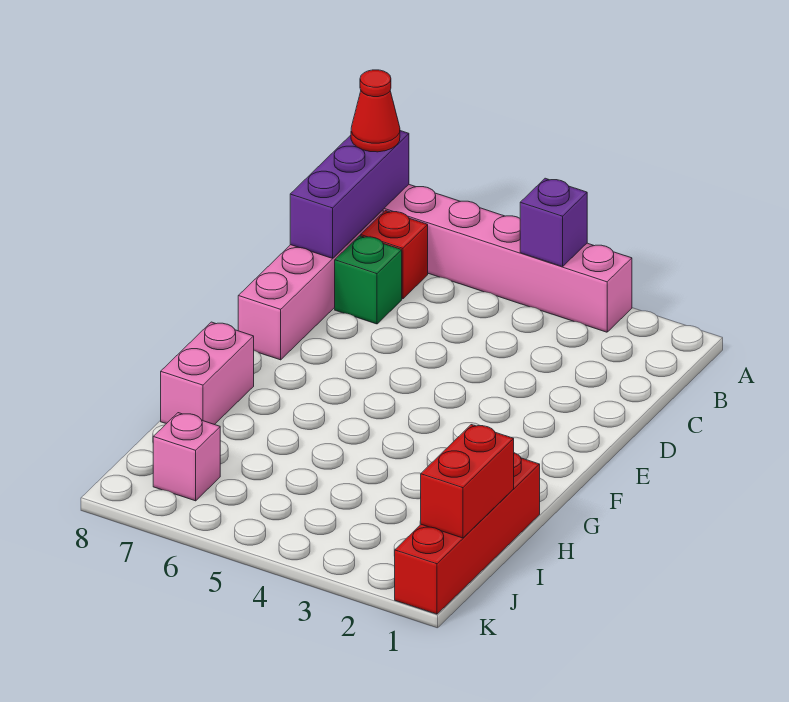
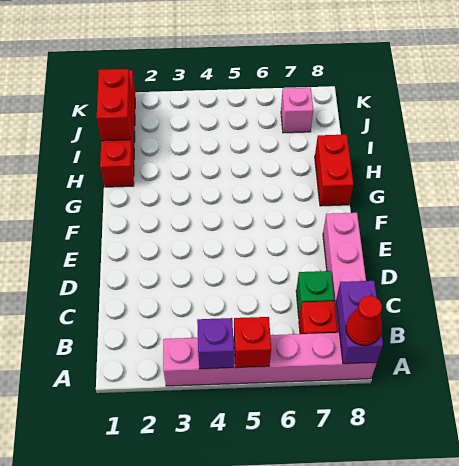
none -> red 1x1 brick [234,317,271,368]
purple 1x3 brick [290,131,409,258] -> purple 1x2 brick [336,281,383,364]
pink 1x2 brick [161,322,254,425] -> red 1x2 brick [315,135,353,206]

